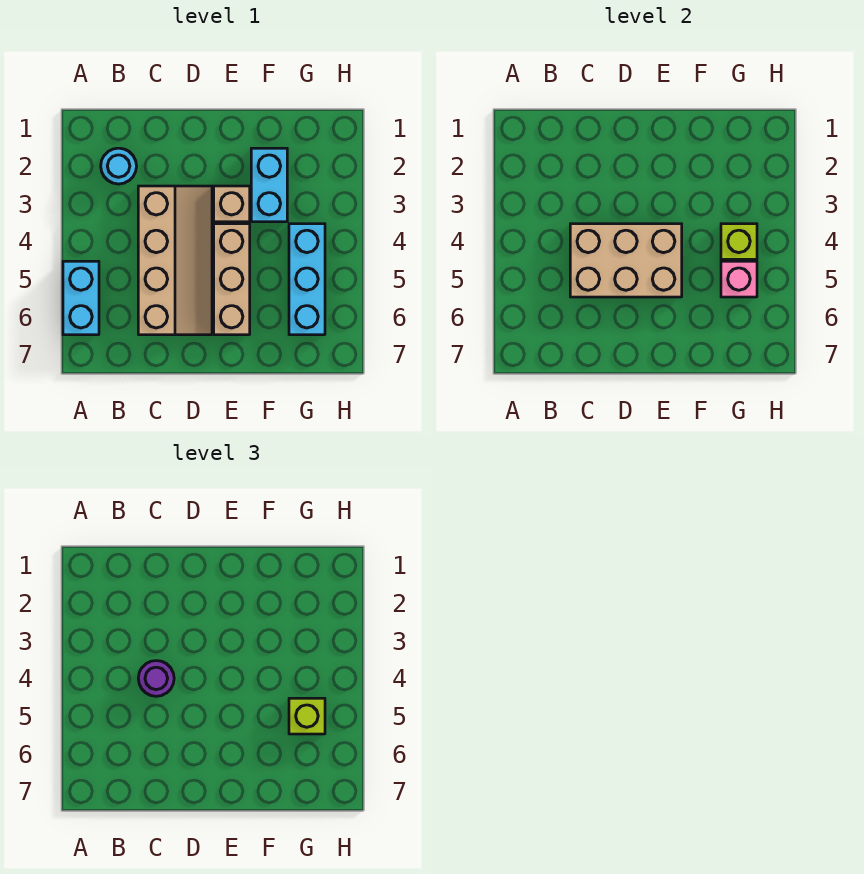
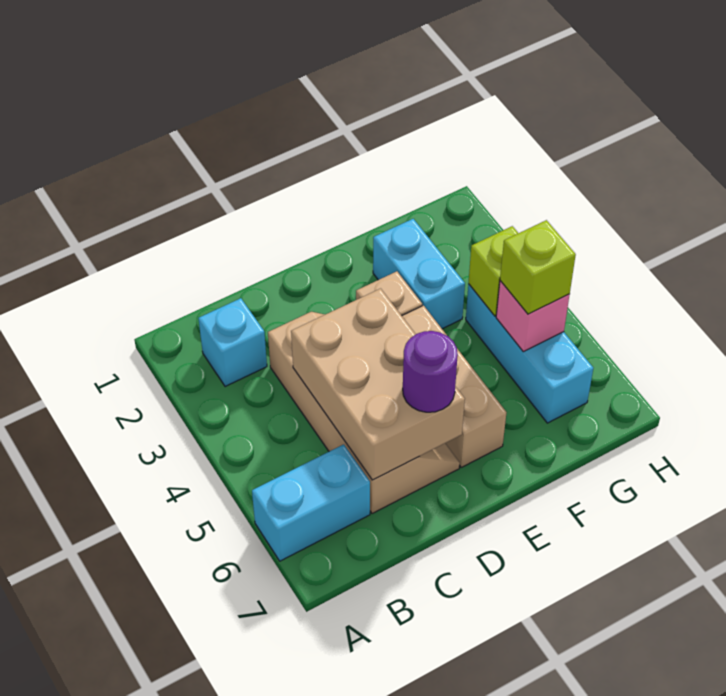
cyan 1x2 brick [63,261,99,335] -> cyan 1x2 brick turned to [252,444,370,561]
cyan 1x1 round brick [101,148,137,184] -> cyan 1x1 brick [198,298,267,387]
tan 2x3 brick [570,224,682,297] -> tan 2x3 brick turned to [291,289,465,480]
purple 1x1 round brick [138,661,174,696] -> purple 1x1 round brick moved to [403,331,458,412]

